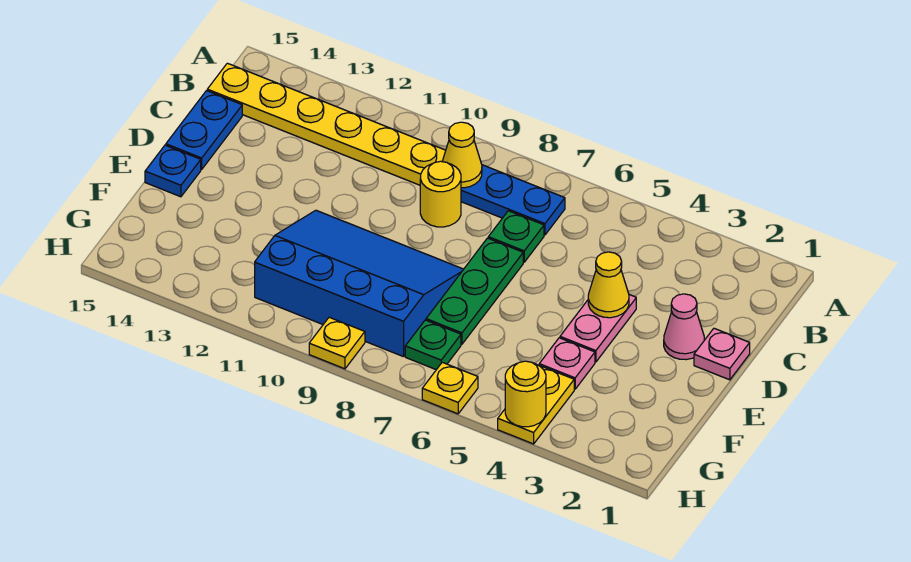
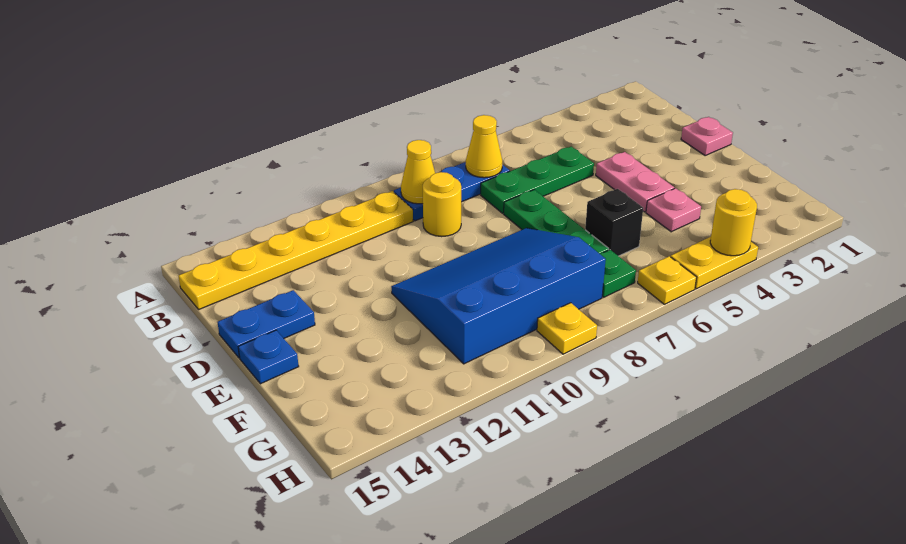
green 1x1 plate [488,211,544,262] -> green 1x3 plate [481,147,594,213]
blue 1x2 plate [166,91,242,169] -> blue 1x2 plate turned to [217,290,315,358]
pink 1x1 cone [664,294,704,360] -> none
yellow 1x1 cone [588,252,629,318] -> yellow 1x1 cone moved to [466,115,502,178]
none -> black 1x1 brick [585,189,643,256]
yellow 1x2 plate [498,365,574,444] -> yellow 1x2 plate turned to [671,237,758,289]

